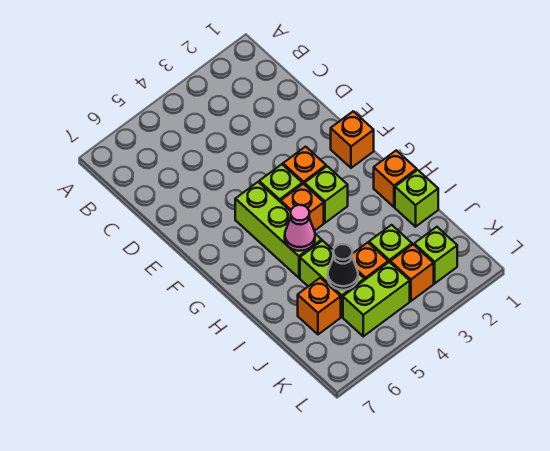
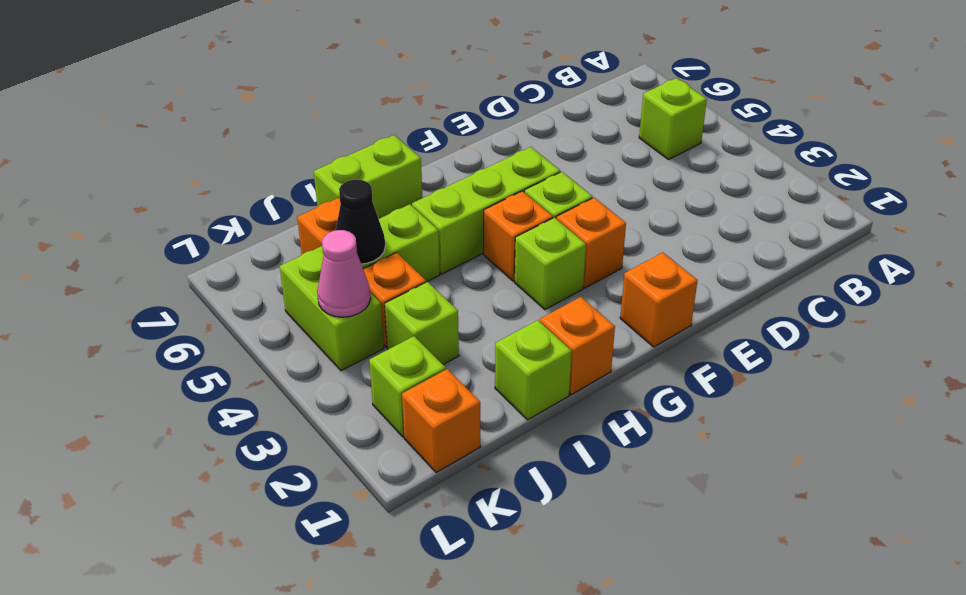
none -> lime 1x1 brick [639,78,707,159]
pink 1x1 cone [285,205,315,251] -> pink 1x1 cone moved to [317,230,371,317]
none -> lime 1x2 brick [314,135,422,219]
orange 1x1 brick [390,245,434,301] -> orange 1x1 brick moved to [402,369,480,473]

